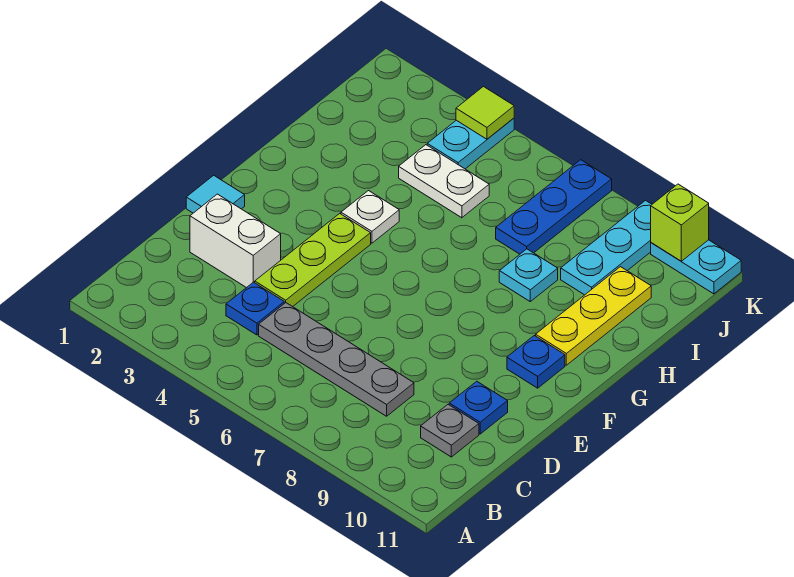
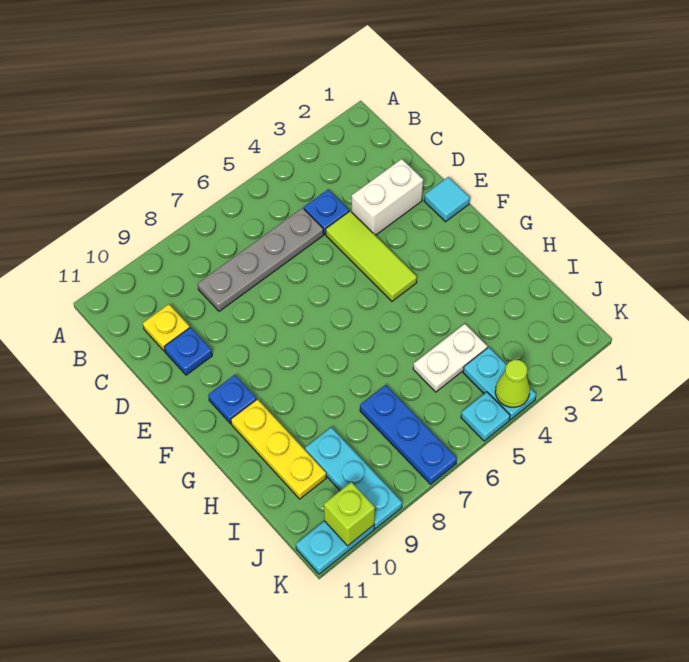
grey 1x1 plate [421,404,479,457] -> yellow 1x1 plate [143,304,190,351]
lime 1x3 plate [255,213,371,307] -> lime 1x3 tile [326,211,417,301]
white 1x1 plate [341,191,399,243] -> none
cyan 1x1 plate [499,249,558,301] -> cyan 1x1 plate moved to [461,392,510,441]
lime 1x1 tile [456,87,514,139] -> lime 1x1 cone [495,360,530,407]

